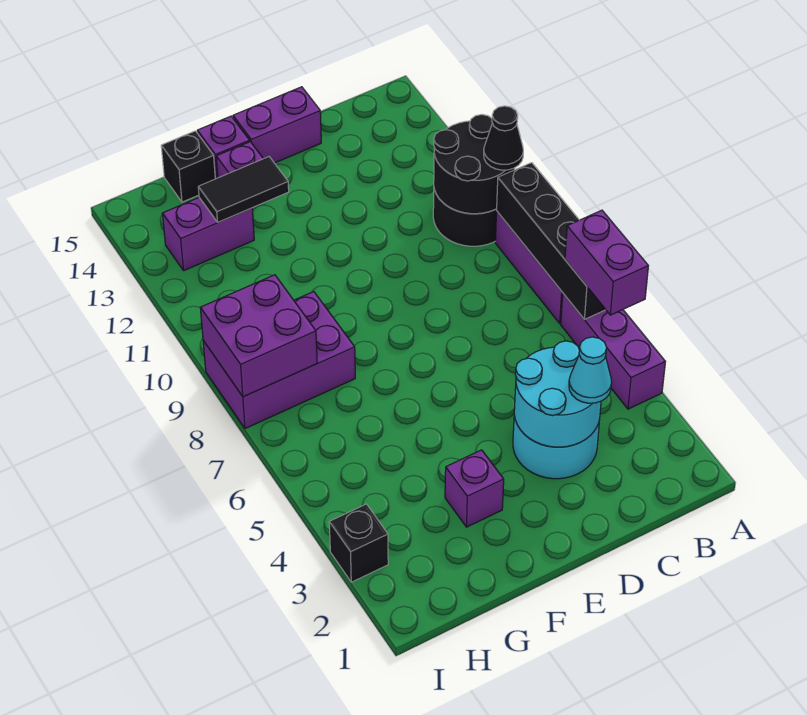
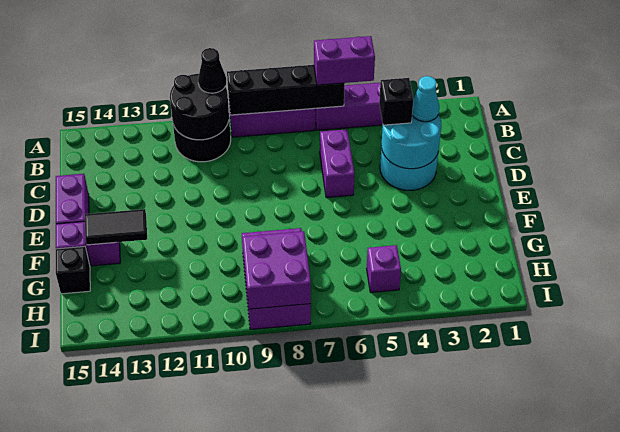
purple 1x1 brick [445,450,504,527] -> purple 1x1 brick moved to [367,245,401,292]
black 1x2 tile [198,157,289,222] -> black 1x2 tile turned to [85,209,147,245]
purple 1x2 brick [162,198,254,270] -> purple 1x2 brick moved to [320,129,355,198]
black 1x1 brick [329,504,388,582] -> black 1x1 brick moved to [379,78,413,125]

